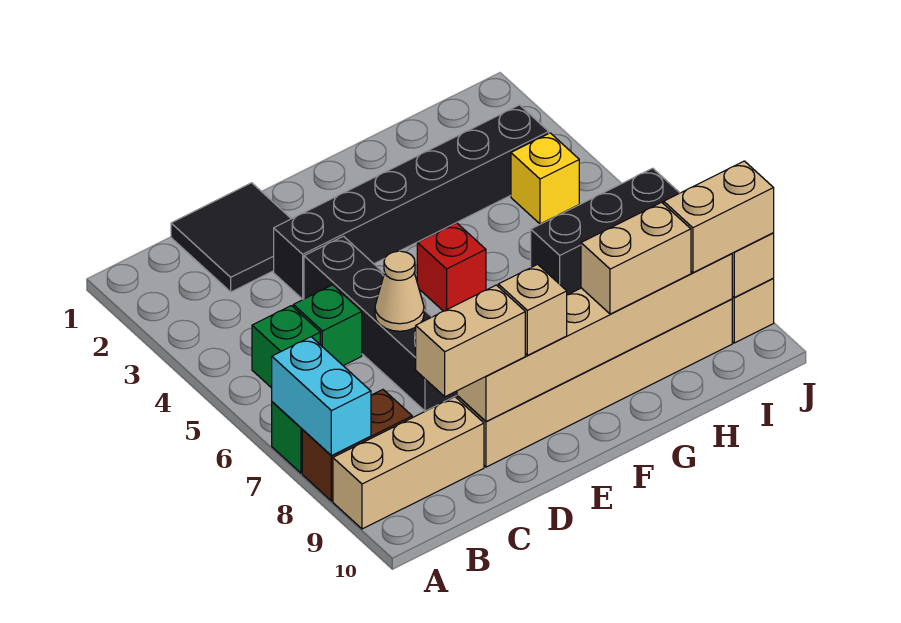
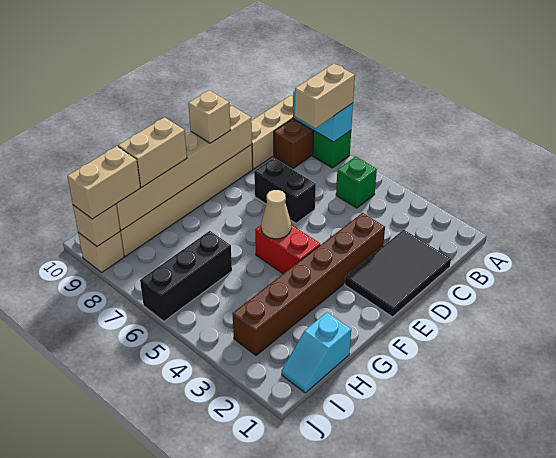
black 2x2 tile [171,183,291,292] -> black 2x3 tile [345,230,451,317]
green 1x1 brick [293,285,362,366] -> none
tan 1x2 brick [416,285,525,397] -> tan 1x2 brick moved to [295,64,355,128]
black 1x6 brick [274,105,549,299] -> brown 1x6 brick [233,213,385,355]
black 1x4 brick [304,236,457,411] -> black 1x2 brick [254,158,316,223]
tan 1x1 cone [375,251,424,331] -> tan 1x1 cone moved to [261,190,291,239]
red 1x1 brick [417,223,486,311] -> red 1x2 brick [255,225,320,274]
none -> cyan 1x2 slope [282,312,351,393]
yellow 1x1 brick [511,133,579,224] -> none

